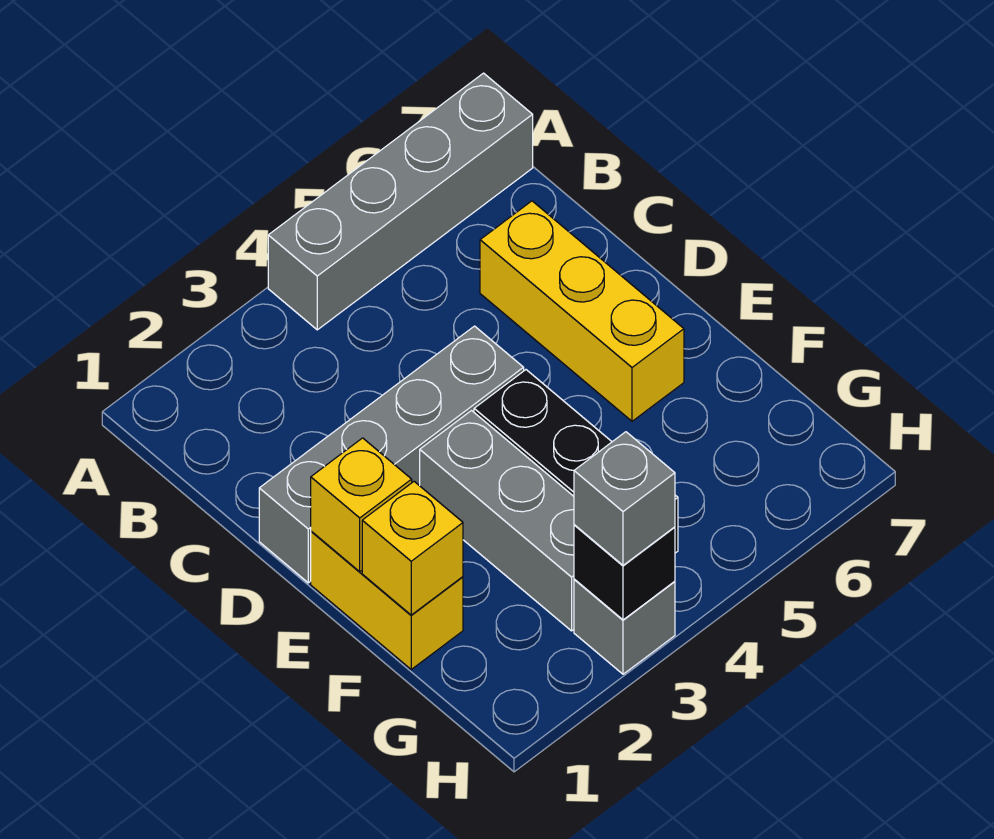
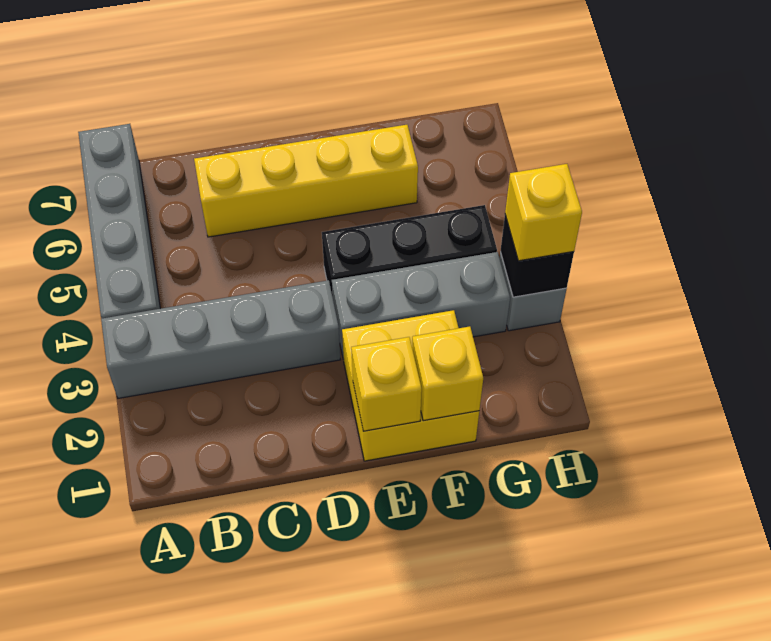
yellow 1x3 brick [480,201,684,421] -> yellow 1x4 brick [194,125,418,237]
grey 1x4 brick [259,326,524,583] -> grey 1x4 brick turned to [101,280,341,398]
yellow 1x2 brick [311,531,463,669] -> yellow 2x2 brick [342,310,479,461]
grey 1x1 brick [574,432,675,565] -> yellow 1x1 brick [505,164,582,261]

